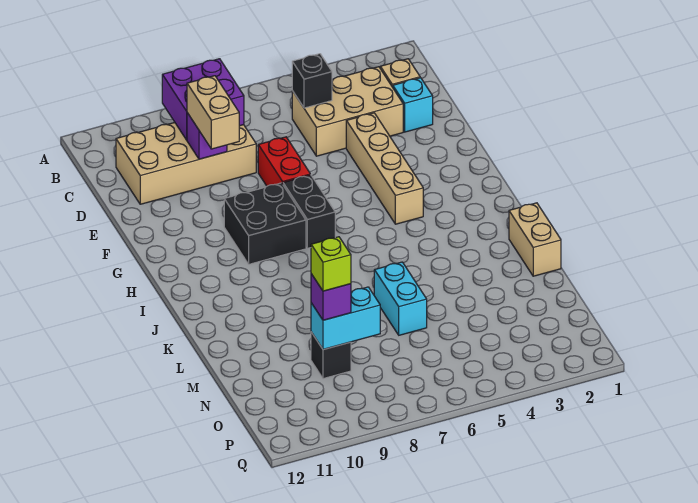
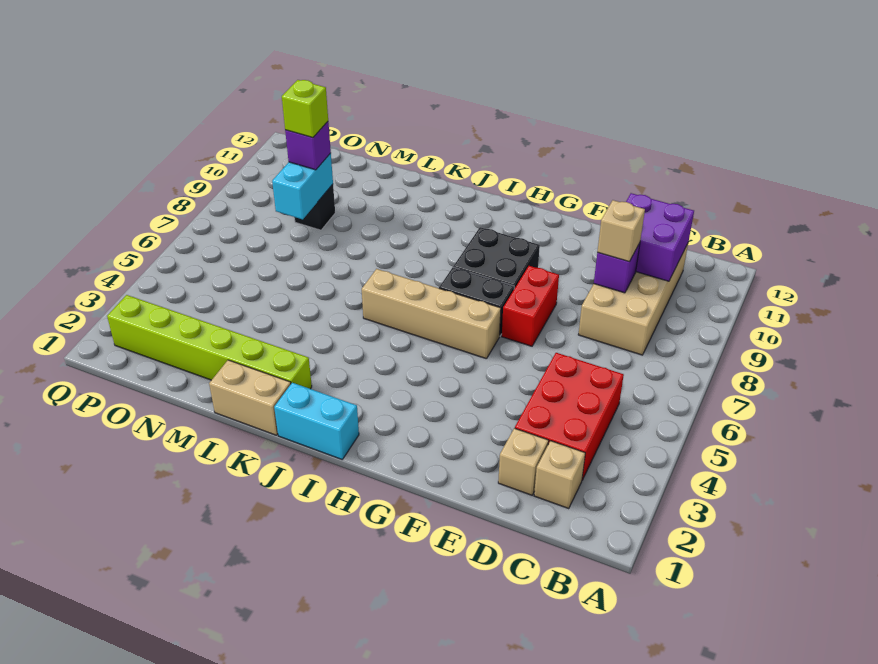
purple 2x2 brick [162,59,244,140] -> purple 2x2 brick moved to [626,193,694,281]
tan 2x3 brick [292,67,403,156] -> red 2x3 brick [515,353,624,480]
black 1x1 brick [292,54,332,108] -> none
cyan 1x1 brick [393,78,433,132] -> tan 1x1 brick [498,428,549,495]
tan 1x2 brick [187,76,239,149] -> tan 1x1 brick [597,200,645,262]
tan 1x4 brick [346,113,423,224] -> tan 1x4 brick moved to [362,269,501,359]
red 1x2 brick [258,137,310,186] -> red 1x2 brick turned to [502,266,559,346]
none -> lime 1x6 brick [107,295,312,389]
cyan 1x2 brick [374,262,427,335] -> cyan 1x2 brick moved to [274,383,359,459]

